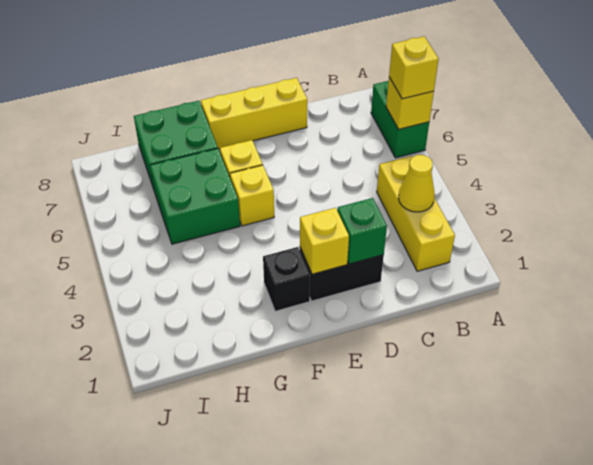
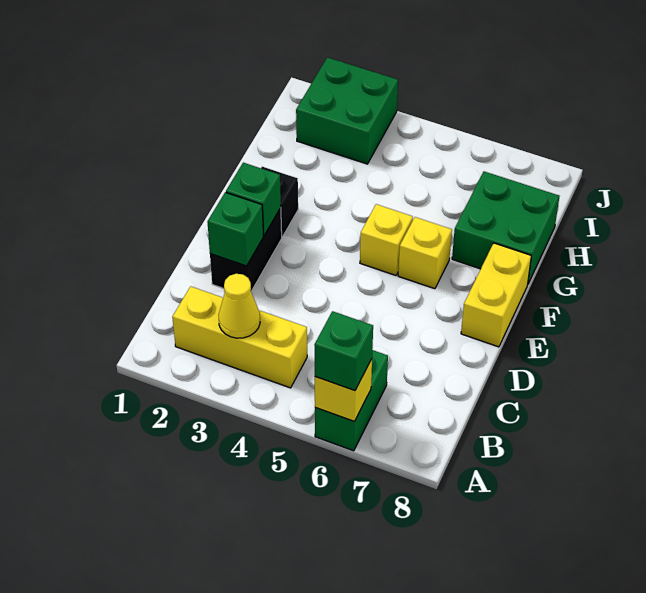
green 1x2 brick [371,81,429,158] -> green 1x2 brick turned to [315,350,388,451]
yellow 1x1 brick [389,36,439,99] -> green 1x1 brick [314,311,373,391]
yellow 1x3 brick [201,78,307,149] -> yellow 1x2 brick [461,243,531,347]
yellow 1x1 brick [300,208,349,274] -> green 1x1 brick [226,163,281,235]
green 2x2 brick [150,148,240,244] -> green 2x2 brick moved to [296,57,398,164]

